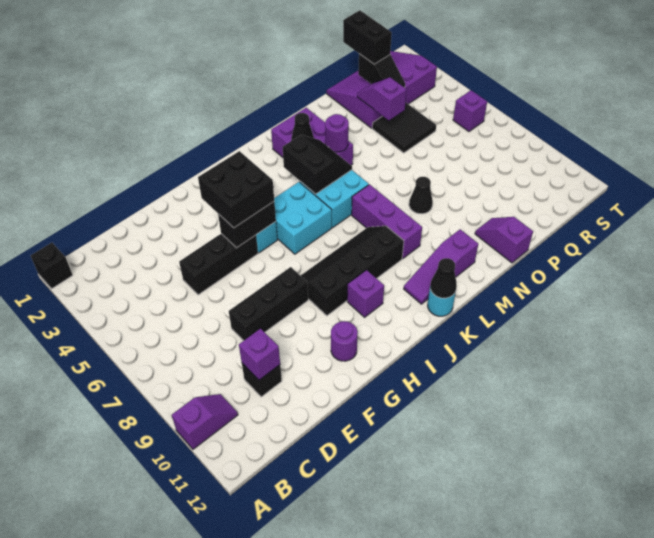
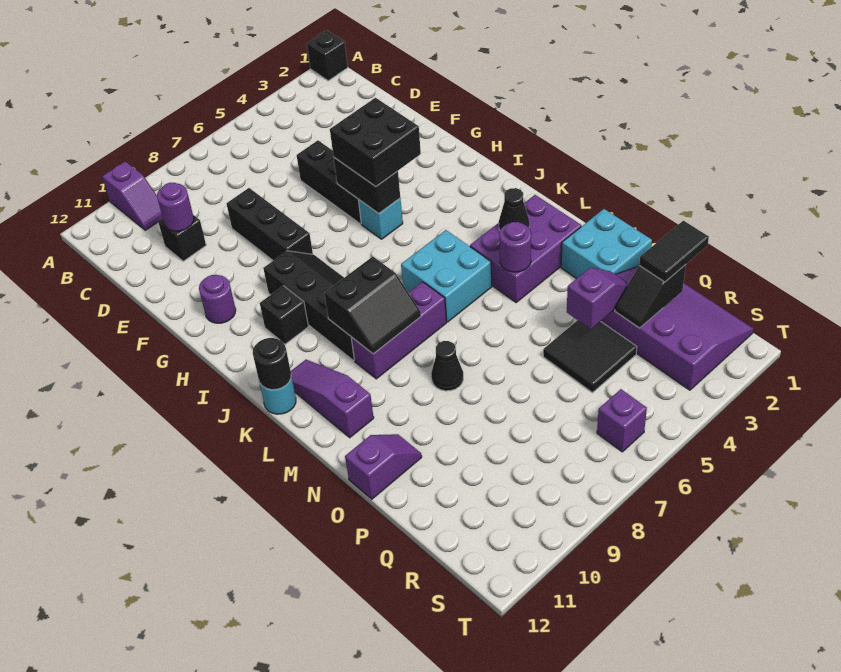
purple 1x1 brick [239,329,280,380] -> purple 1x1 round brick [157,183,194,231]
cyan 2x2 brick [274,182,332,254] -> cyan 2x2 brick moved to [561,209,652,279]
purple 1x1 brick [347,270,384,317] -> black 1x1 brick [260,286,308,344]
black 2x2 slope [283,135,352,194] -> black 2x2 slope moved to [324,257,421,354]
black 1x1 cone [430,258,457,298] -> black 1x1 round brick [253,338,291,390]
black 1x2 brick [343,10,392,64] -> black 1x2 tile [639,221,709,282]

